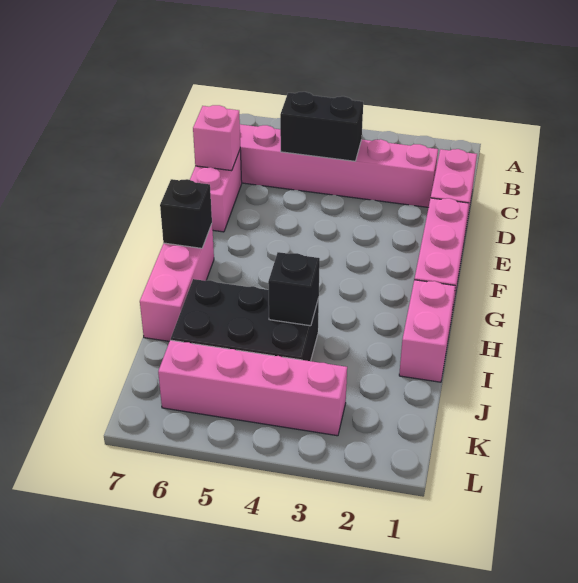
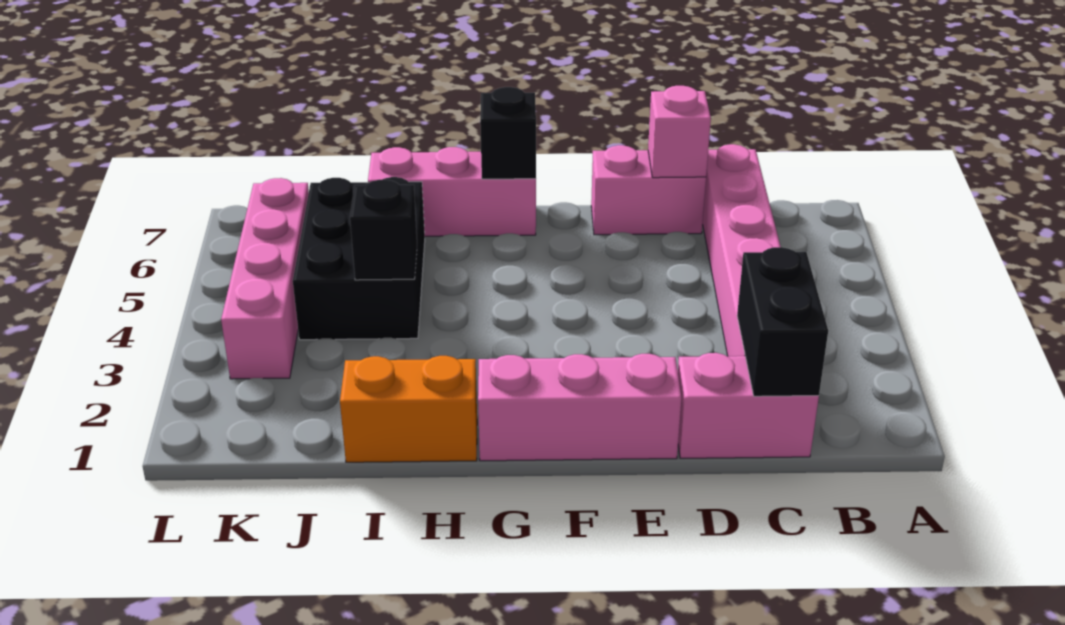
black 1x2 brick [280,92,363,161] -> black 1x2 brick moved to [737,247,828,396]
pink 1x2 brick [399,280,455,382] -> orange 1x2 brick [340,356,477,462]

